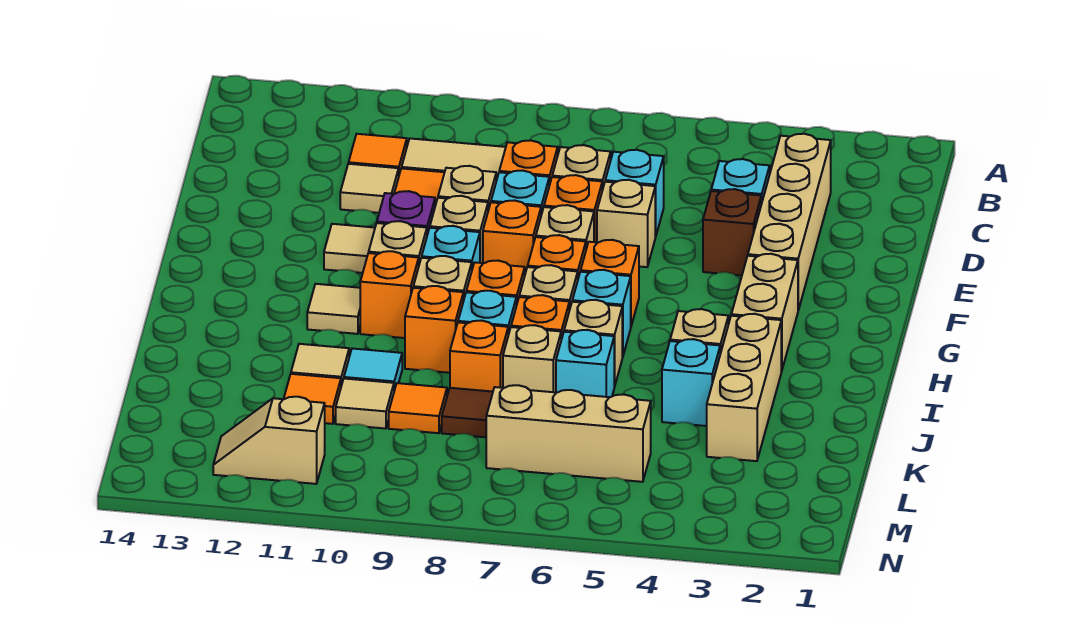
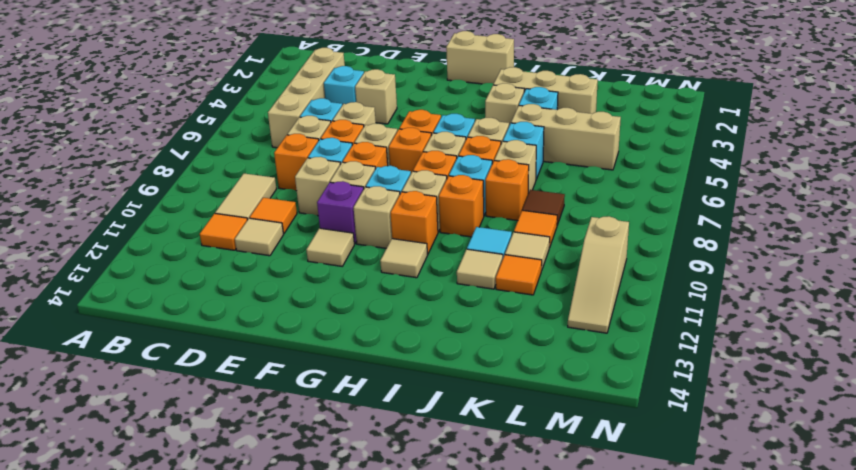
tan 1x4 brick [748,134,831,310] -> tan 1x4 brick turned to [268,48,345,148]
brown 1x1 brick [703,189,761,275] -> tan 1x1 brick [355,69,397,124]
tan 1x2 brick [731,254,798,371] -> tan 1x2 brick moved to [446,31,514,84]
tan 1x3 brick [486,385,651,482] -> tan 1x3 brick turned to [511,104,621,170]
tan 1x2 slope [213,397,325,484] -> tan 1x3 slope [568,216,629,333]

